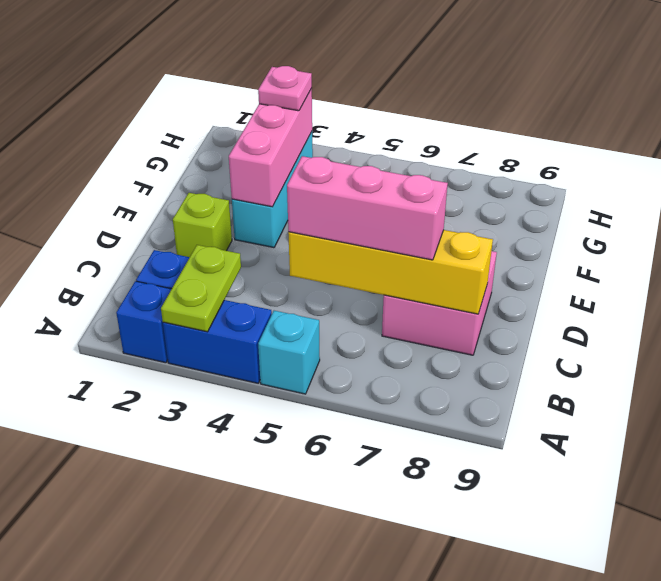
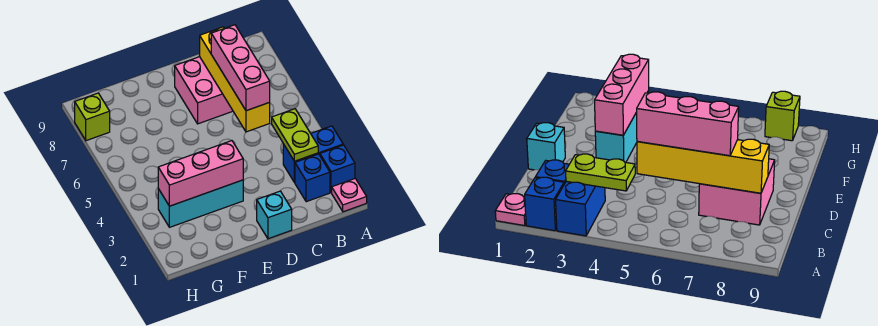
blue 1x2 brick [163,300,272,383] -> blue 1x2 brick turned to [283,126,343,182]
lime 1x2 plate [161,245,241,332] -> lime 1x2 plate turned to [272,109,318,161]
cyan 1x1 brick [258,311,320,394] -> cyan 1x1 brick moved to [257,191,292,239]
lime 1x1 brick [173,193,232,257] -> lime 1x1 brick moved to [75,93,110,141]
pink 1x1 plate [258,66,312,111] -> pink 1x1 plate moved to [332,179,367,212]

